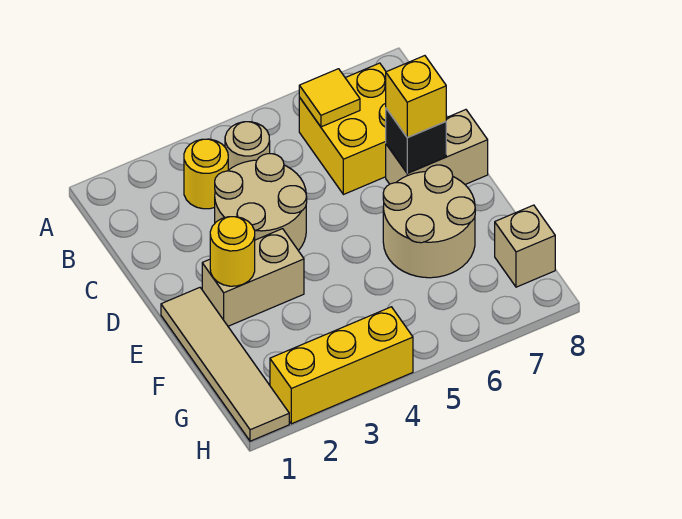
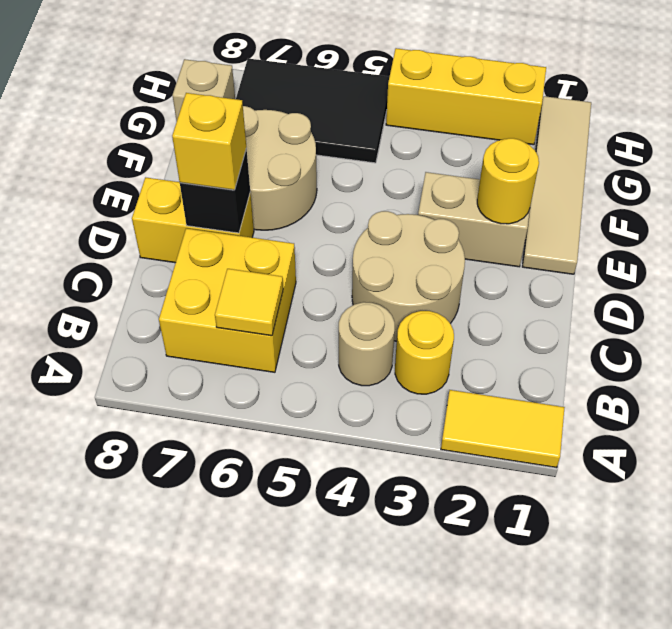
none -> yellow 1x2 tile [441,390,565,468]
tan 1x2 brick [386,110,488,184] -> yellow 1x2 brick [132,177,254,263]
none -> black 2x3 tile [236,59,389,163]

